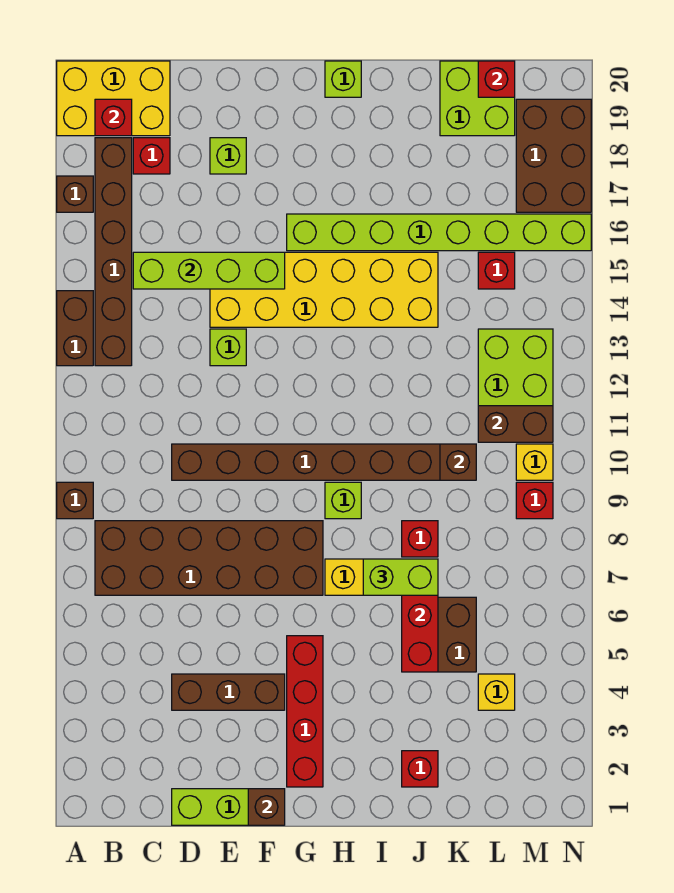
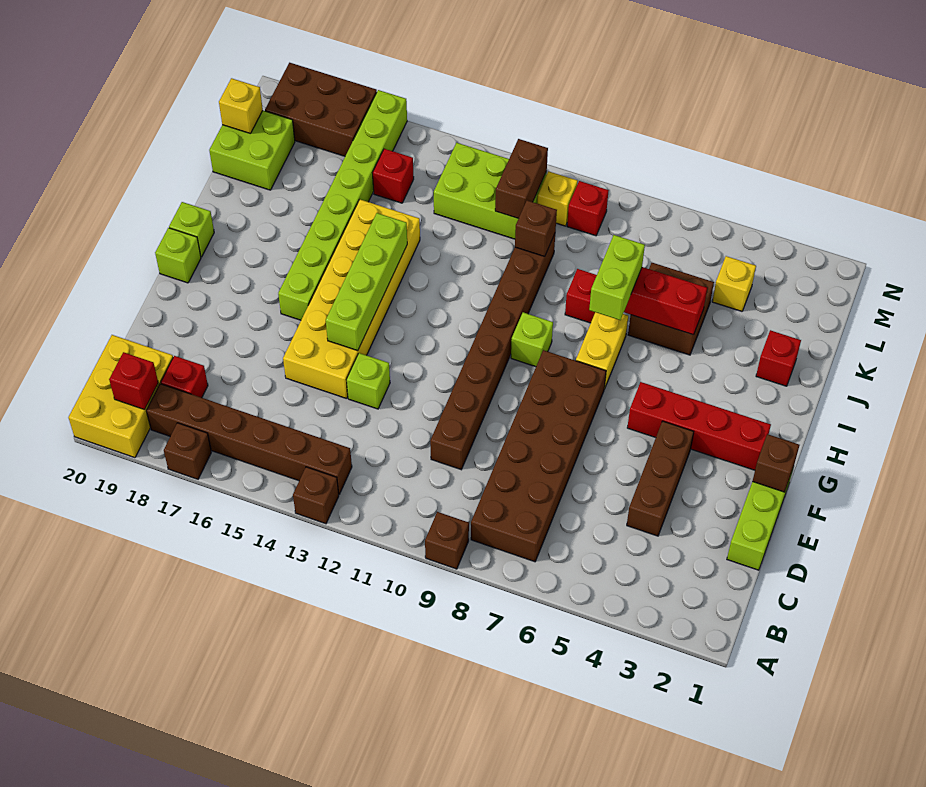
brown 1x2 brick [57,291,93,366] -> brown 1x1 brick [293,467,339,524]
lime 1x4 brick [133,252,285,289] -> lime 1x4 brick moved to [326,213,407,351]
lime 1x1 brick [210,138,246,174] -> lime 1x1 brick moved to [155,228,201,283]
red 1x1 brick [478,61,515,97] -> yellow 1x1 brick [219,78,263,134]

